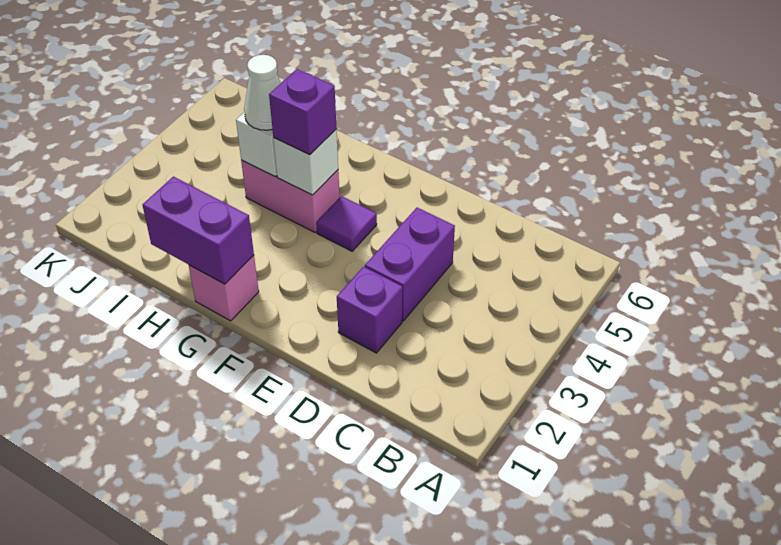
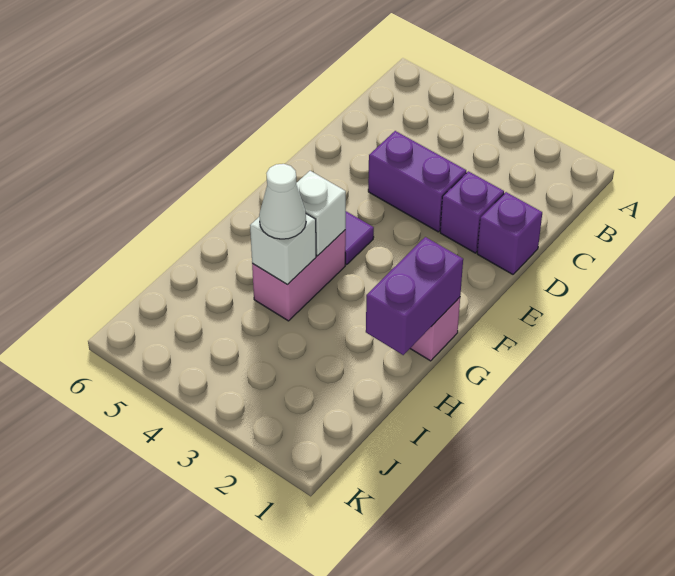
purple 1x1 brick [269,69,336,155] -> purple 1x1 brick moved to [477,192,542,274]

